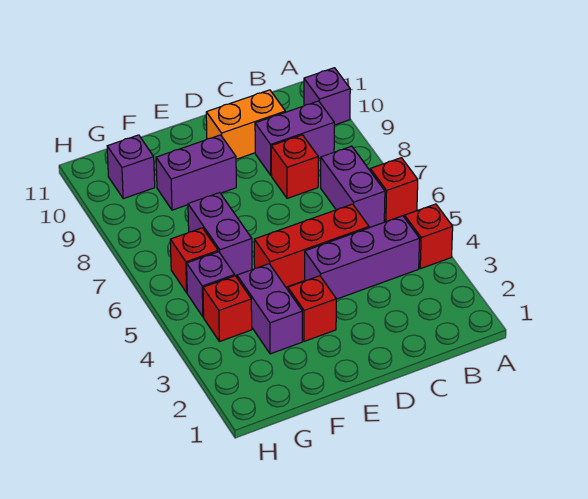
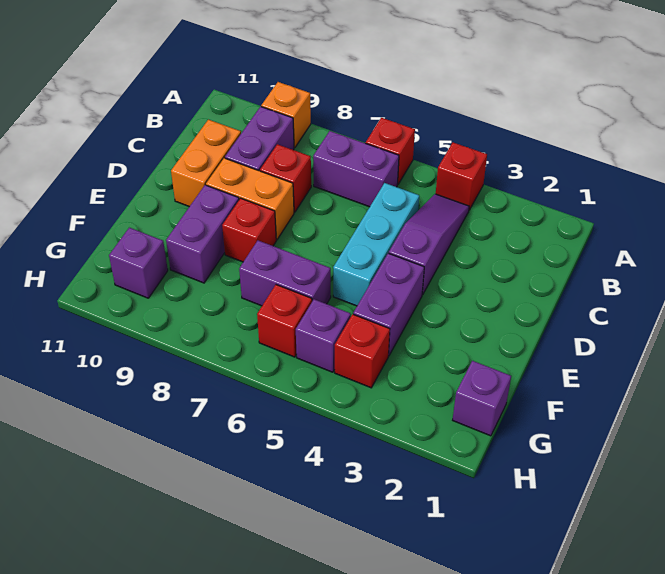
none -> orange 1x1 brick [261,82,311,148]
purple 1x1 brick [304,68,350,125] -> purple 1x1 brick moved to [453,361,511,436]
purple 1x3 brick [305,216,420,299] -> purple 1x3 slope [389,194,469,295]
red 1x3 brick [254,204,369,287] -> cyan 1x3 brick [333,183,419,306]
none -> orange 1x2 brick [206,158,294,240]
red 1x1 brick [288,276,336,341] -> red 1x1 brick moved to [222,198,276,262]
purple 1x2 brick [237,264,302,354] -> purple 1x2 brick turned to [353,253,424,356]

